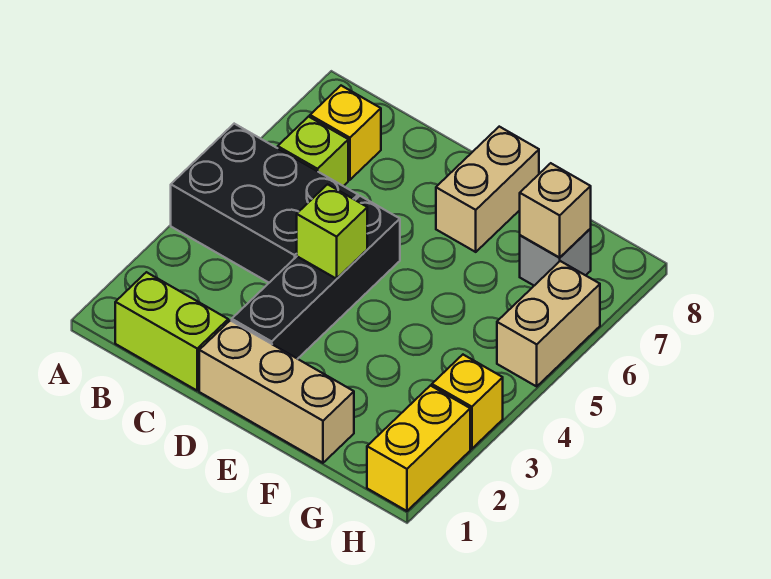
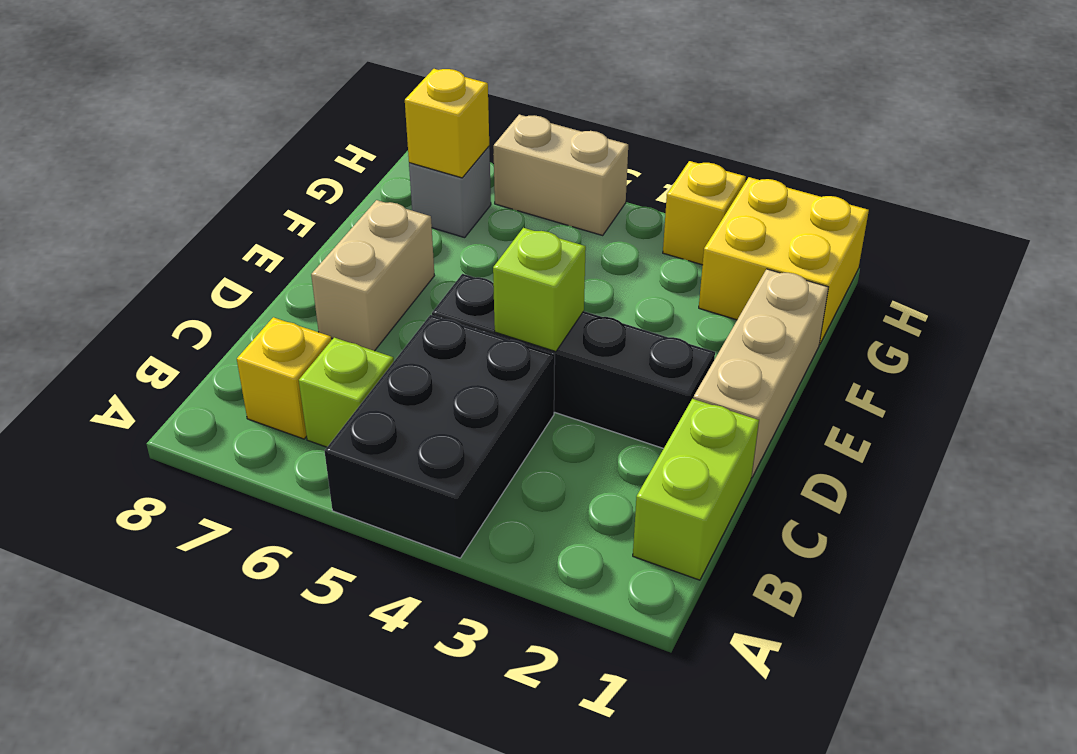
tan 1x2 brick [436,127,539,252] -> tan 1x2 brick turned to [311,200,434,351]
tan 1x1 brick [520,163,591,257] -> yellow 1x1 brick [405,69,489,178]
yellow 1x2 brick [367,386,470,511] -> yellow 2x2 brick [699,177,869,345]

